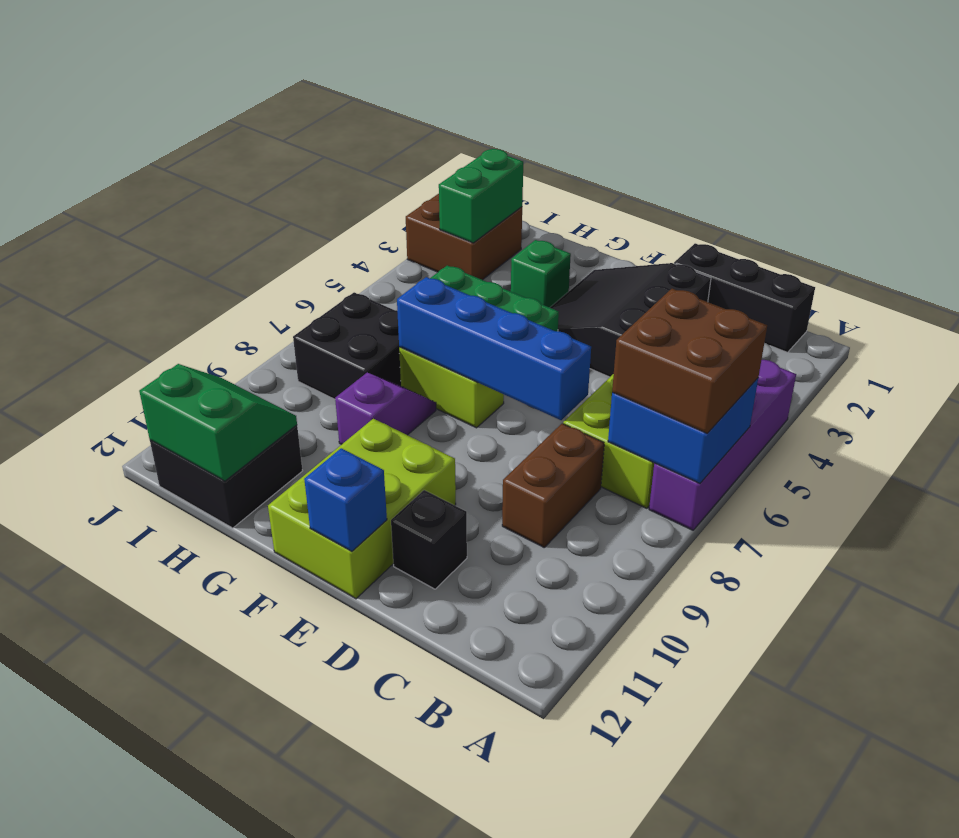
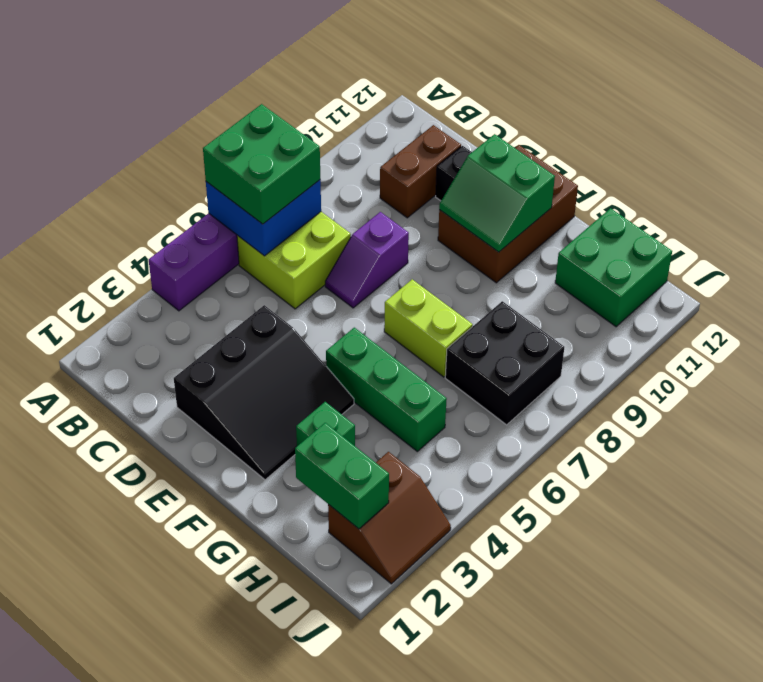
brown 2x2 brick [612,289,767,433] -> green 2x2 brick [203,104,320,224]
black 1x3 brick [674,243,815,352] -> none
brown 1x2 brick [502,424,604,547] -> brown 1x2 brick moved to [380,125,461,218]
blue 1x4 brick [397,277,591,420] -> none
lime 2x3 brick [268,419,456,599] -> brown 2x3 brick [438,145,578,283]
blue 1x1 brick [304,448,387,551] -> none
purple 1x2 slope [335,373,436,444] -> purple 1x2 slope moved to [325,212,409,308]
black 2x2 brick [150,425,303,528] -> green 2x2 brick [555,208,672,327]
green 2x2 slope [139,364,297,481] -> green 2x2 slope moved to [439,134,555,252]
brown 2x2 brick [406,194,522,280] -> brown 2x2 slope [328,452,451,584]
green 1x2 brick [439,149,523,243] -> green 1x2 brick turned to [295,423,389,529]

